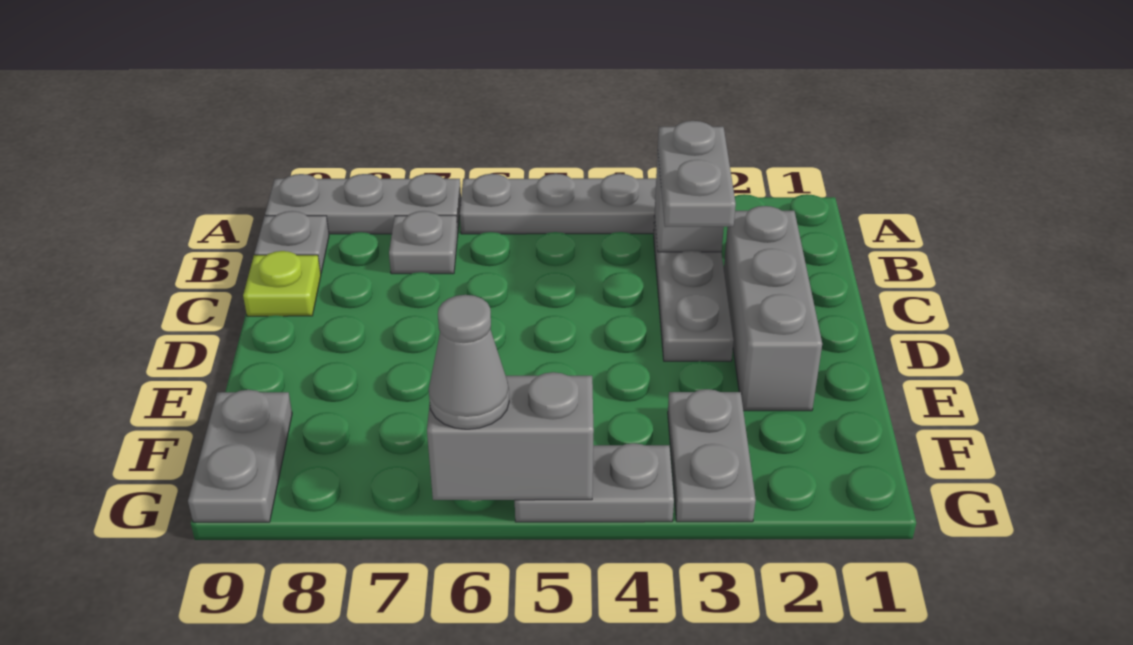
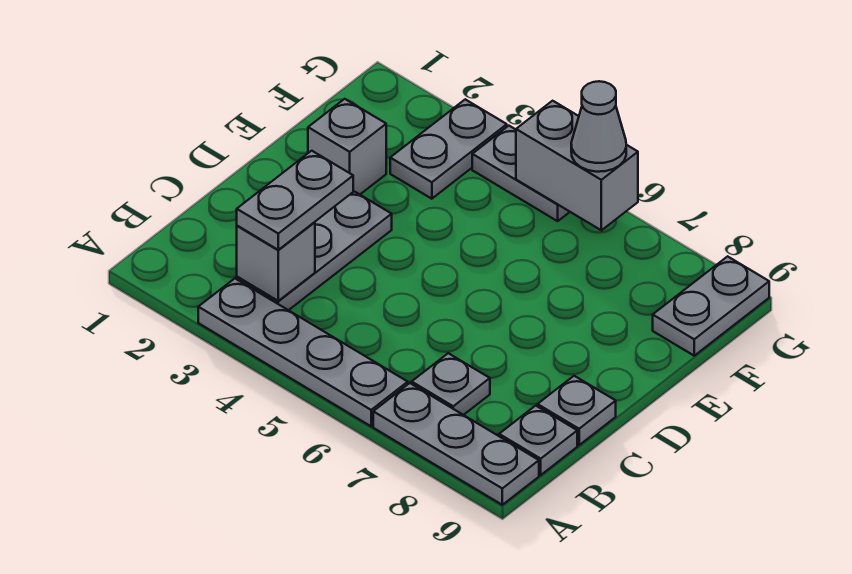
grey 1x3 brick [724,206,822,411] -> grey 1x1 brick [308,99,386,194]
lime 1x1 plate [243,251,321,316] -> grey 1x1 plate [538,376,616,445]

